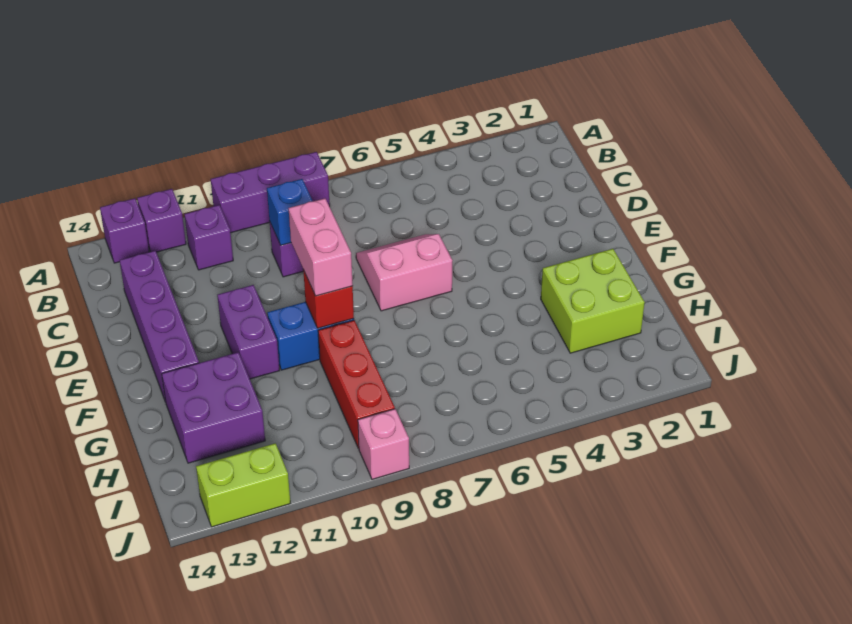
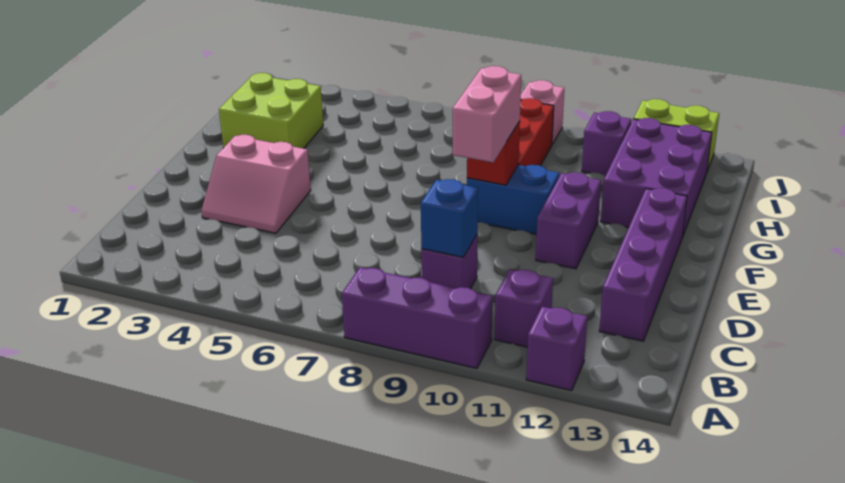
purple 1x1 brick [100,198,149,263] -> purple 1x1 brick moved to [582,111,631,176]
pink 2x2 slope [356,234,453,311] -> pink 2x2 slope moved to [201,135,311,233]
purple 2x2 brick [162,352,265,463] -> purple 2x3 brick [601,118,712,237]

